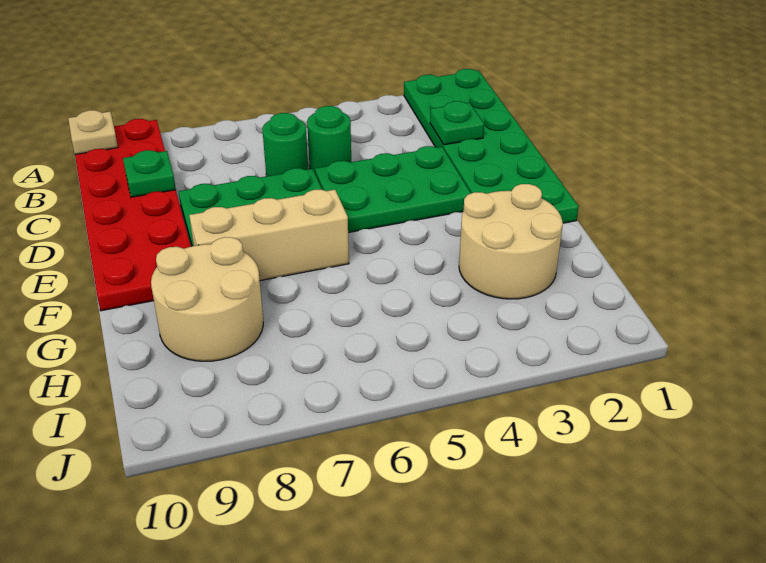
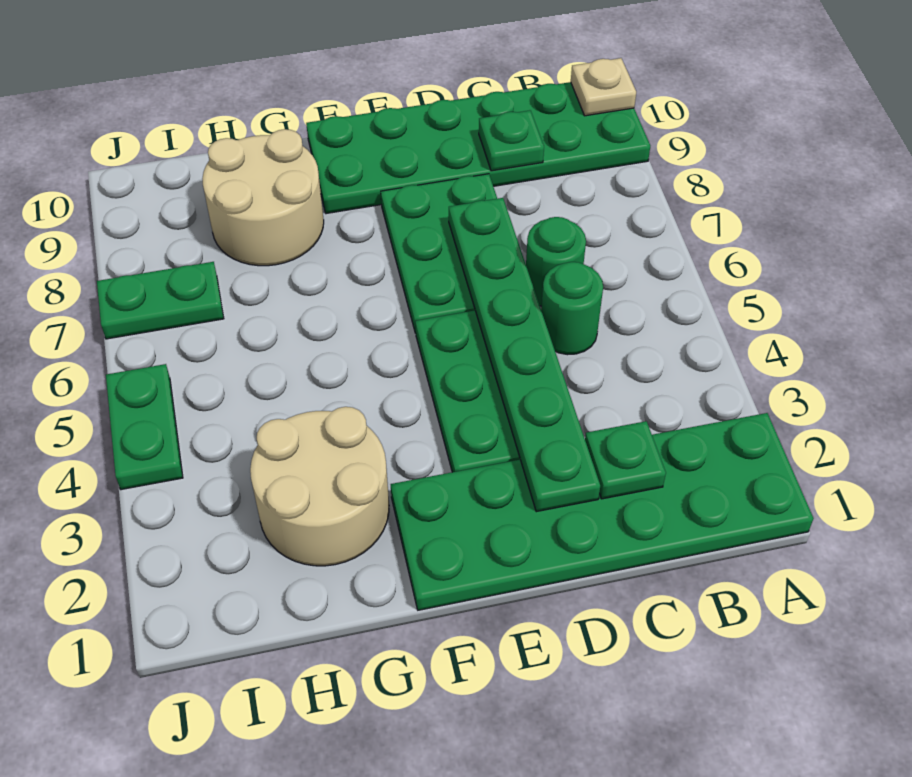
red 2x6 plate [75,119,191,311] -> green 2x6 plate [306,82,650,214]
none -> green 1x6 plate [449,198,600,512]
tan 1x3 brick [189,190,349,281] -> none
none -> green 1x2 plate [97,262,224,339]
none -> green 1x2 plate [106,364,183,490]

